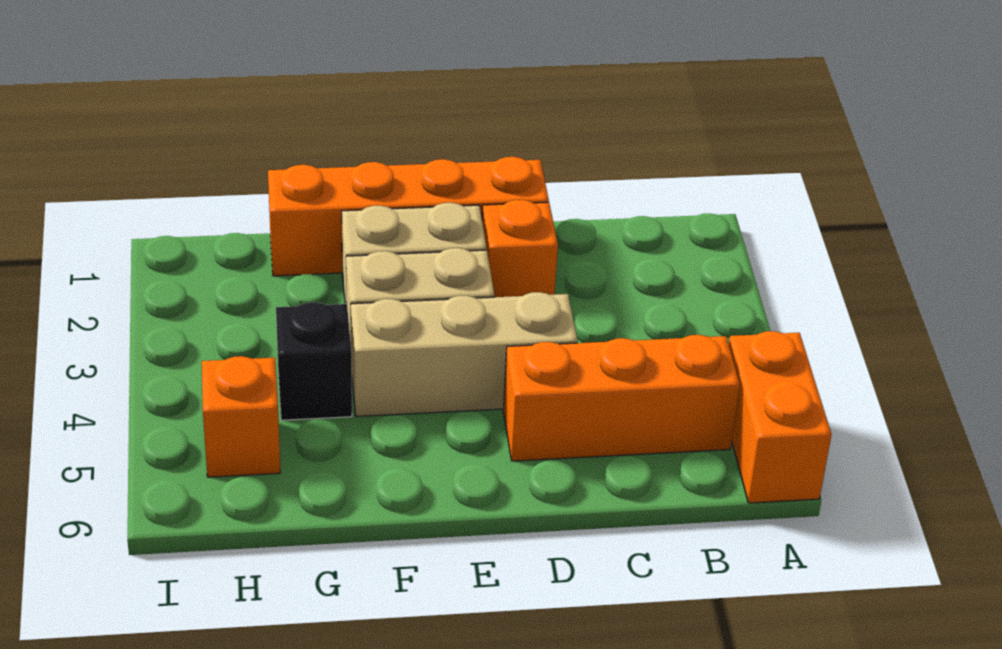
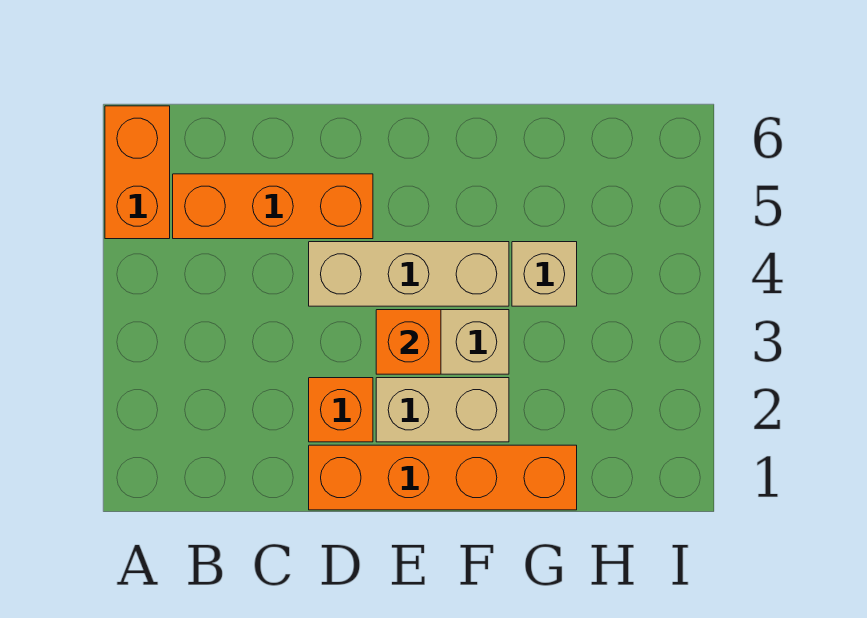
black 1x1 brick [276,302,352,420] -> tan 1x1 brick [512,242,577,306]
orange 1x1 brick [202,356,280,477] -> orange 1x1 brick moved to [376,310,441,374]

